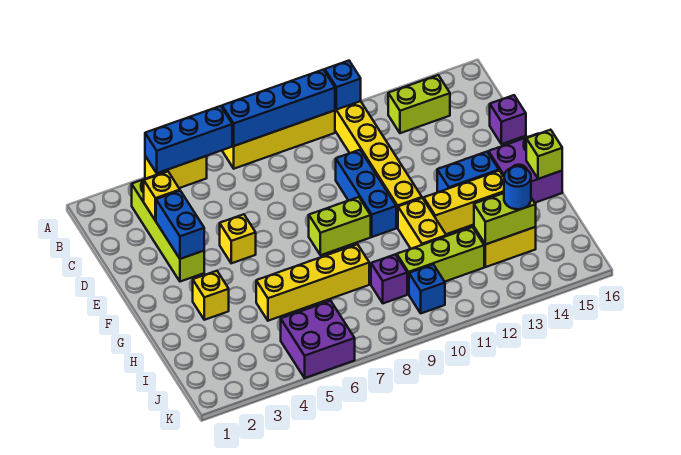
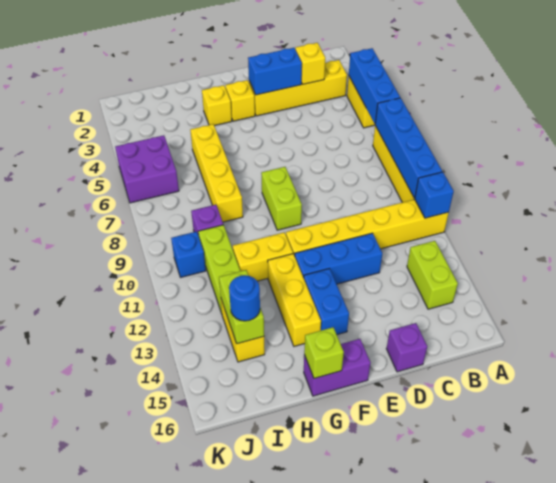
lime 1x4 brick [132,175,204,282] -> yellow 1x4 brick [249,60,347,116]
blue 1x3 brick [336,150,396,237] -> blue 1x3 brick moved to [295,233,382,284]
yellow 1x1 brick [220,214,256,263] -> yellow 1x1 brick moved to [225,80,255,121]
purple 2x2 brick [489,133,562,203] -> purple 1x2 brick [304,339,371,396]

